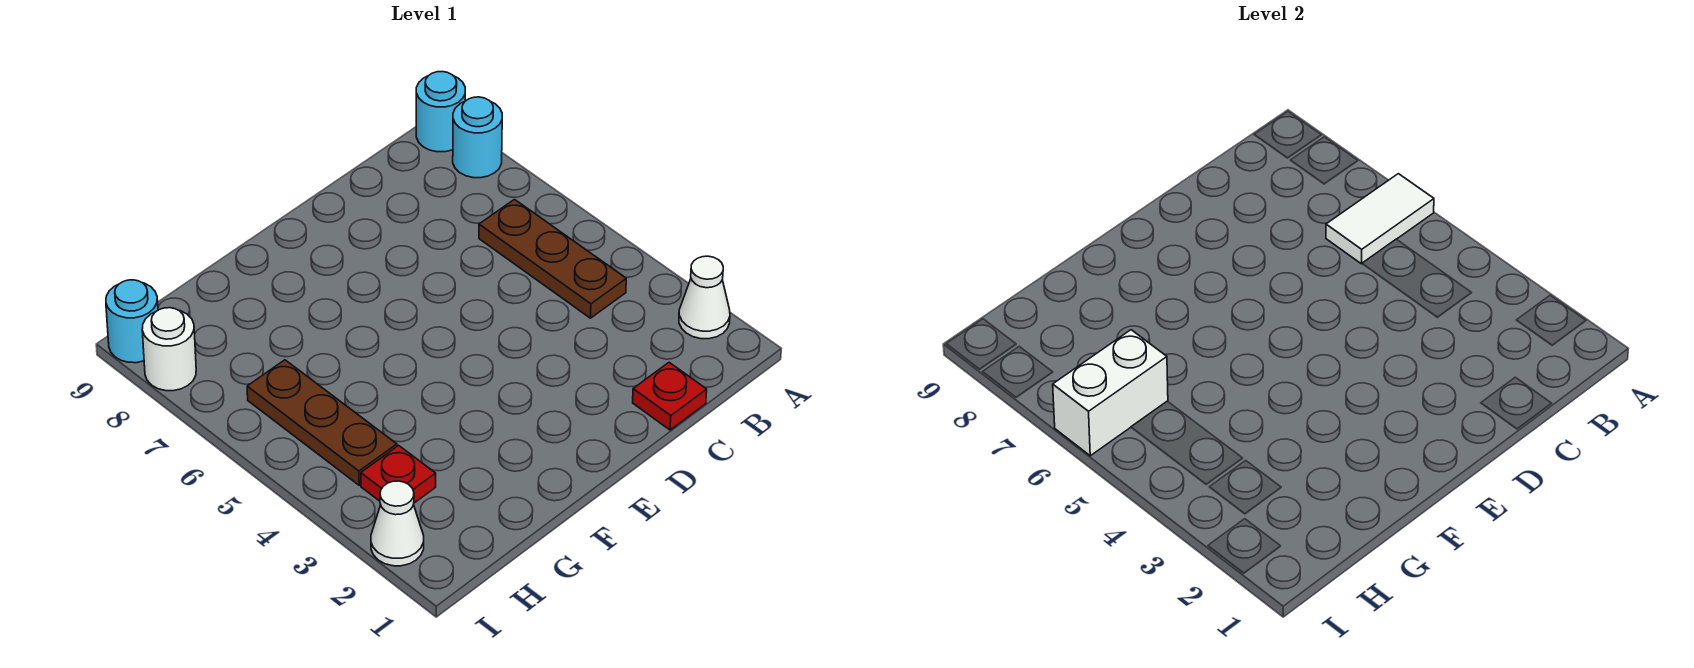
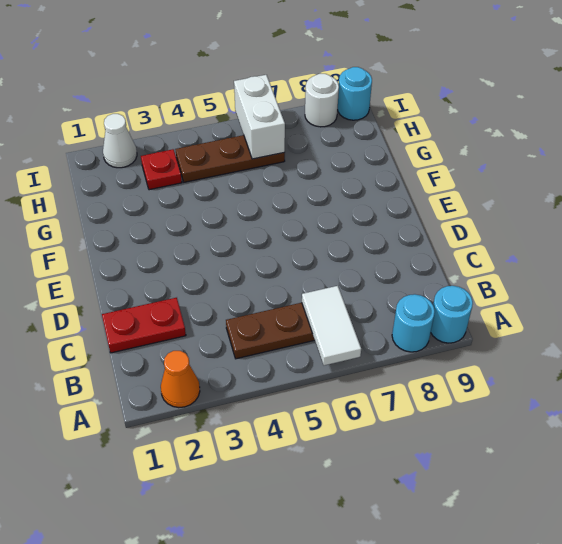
white 1x1 cone [679,256,730,339] -> orange 1x1 cone [161,351,200,408]
red 1x1 plate [633,363,707,430] -> red 1x2 plate [102,298,186,353]

